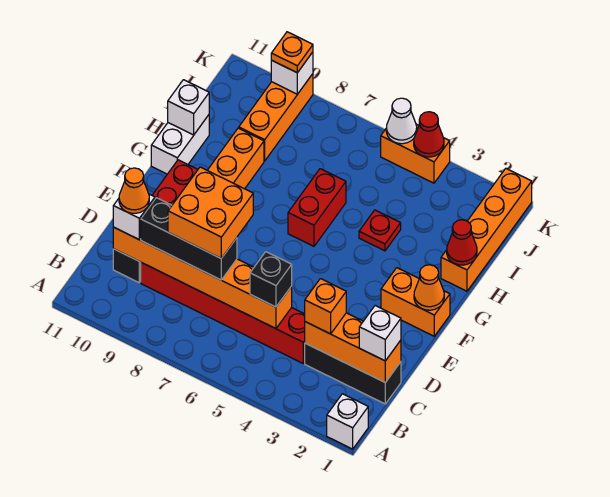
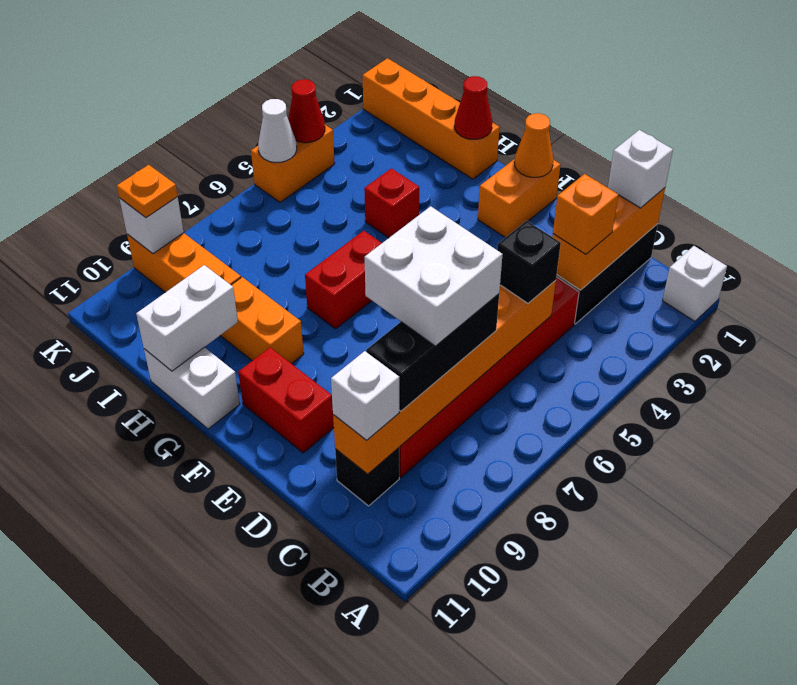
orange 2x2 brick [168,167,253,258] -> white 2x2 brick [364,206,503,346]
orange 1x1 cone [119,168,149,213] -> none
red 1x2 brick [288,169,346,246] -> red 1x2 brick turned to [305,231,382,329]
red 1x1 plate [359,210,401,251] -> red 1x1 brick [364,168,419,238]
white 1x1 brick [168,80,209,135] -> white 1x2 brick [136,265,238,371]

